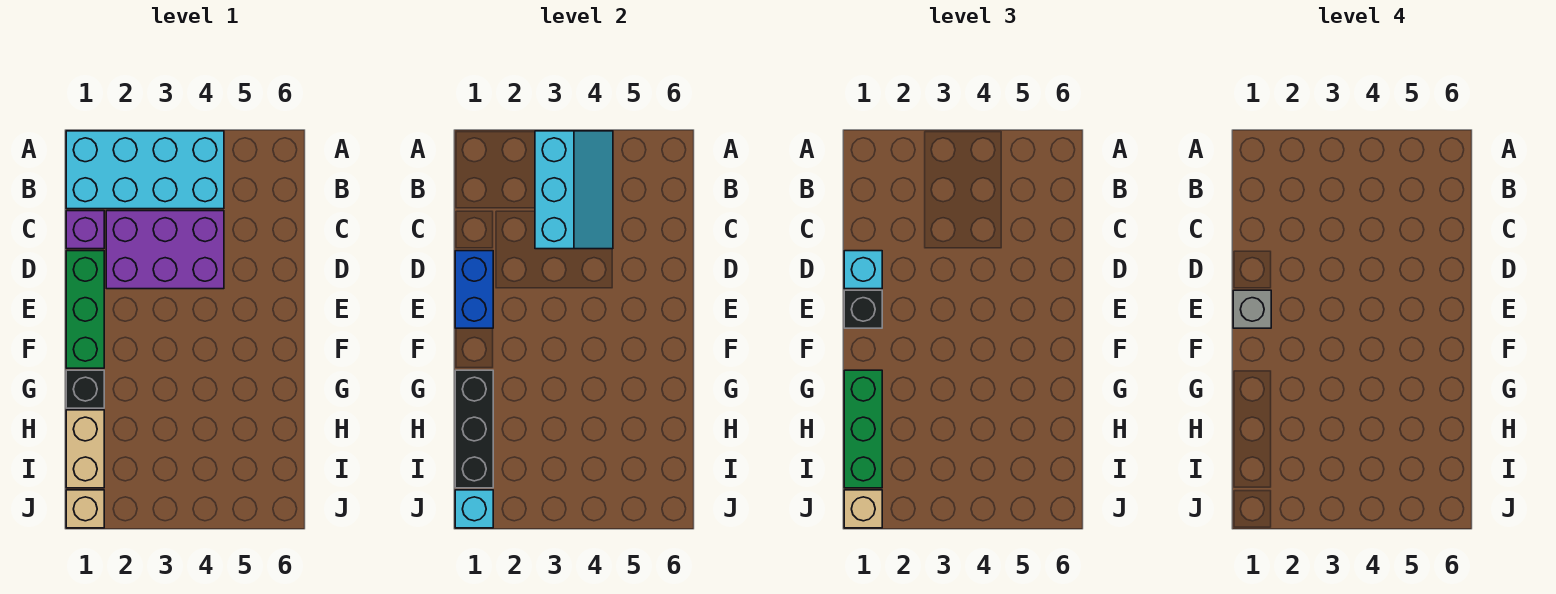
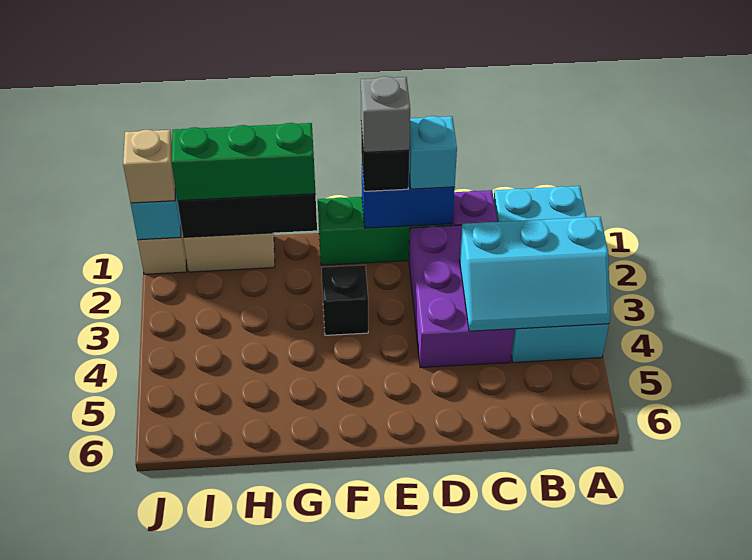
black 1x1 brick [66,370,104,408] -> black 1x1 brick moved to [322,265,368,335]

